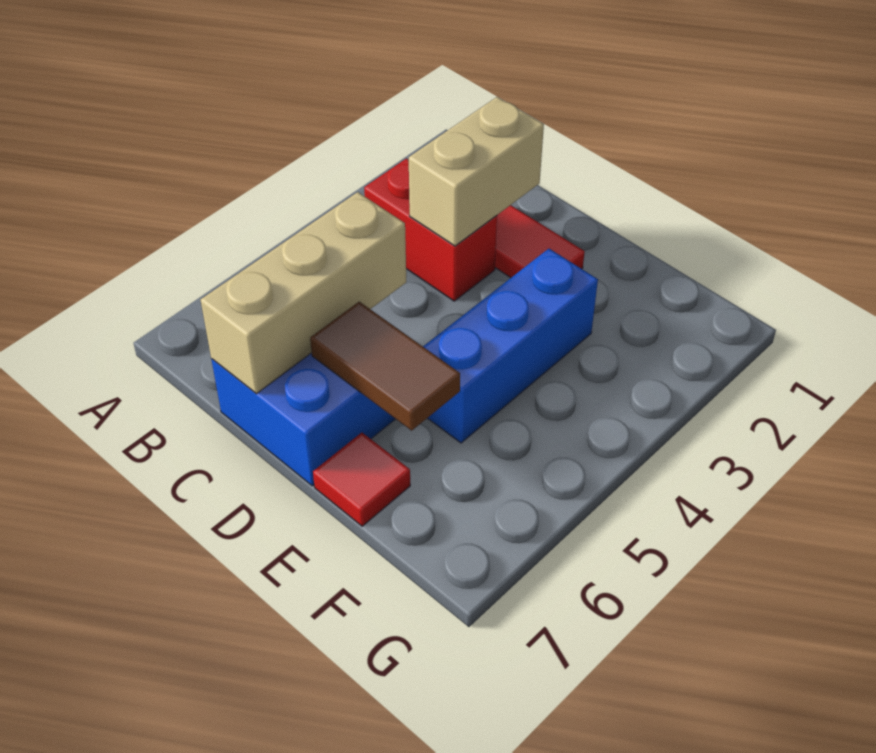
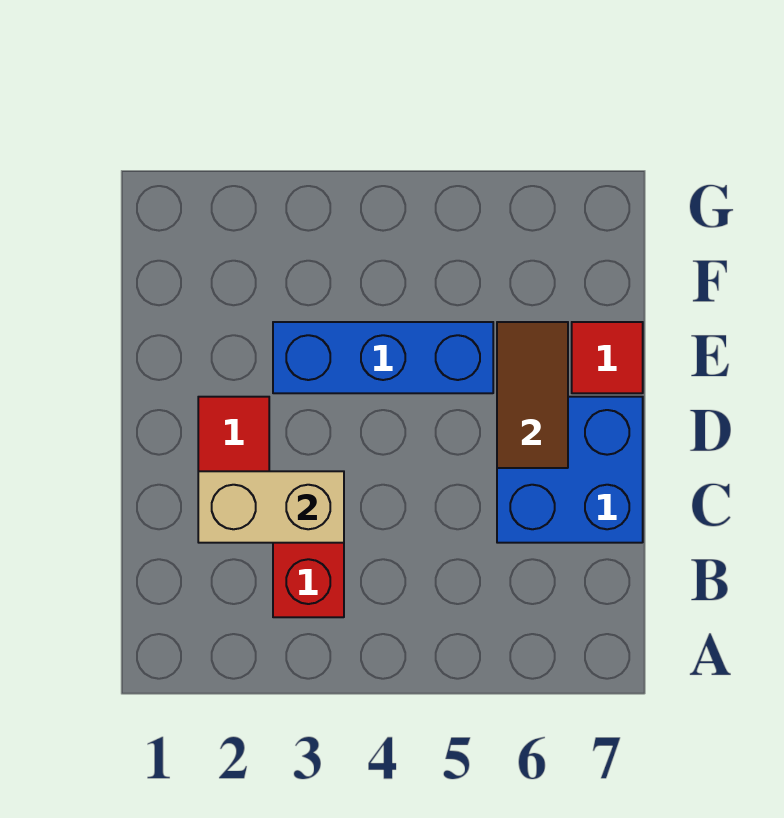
tan 1x3 brick [201,192,406,394] -> none

